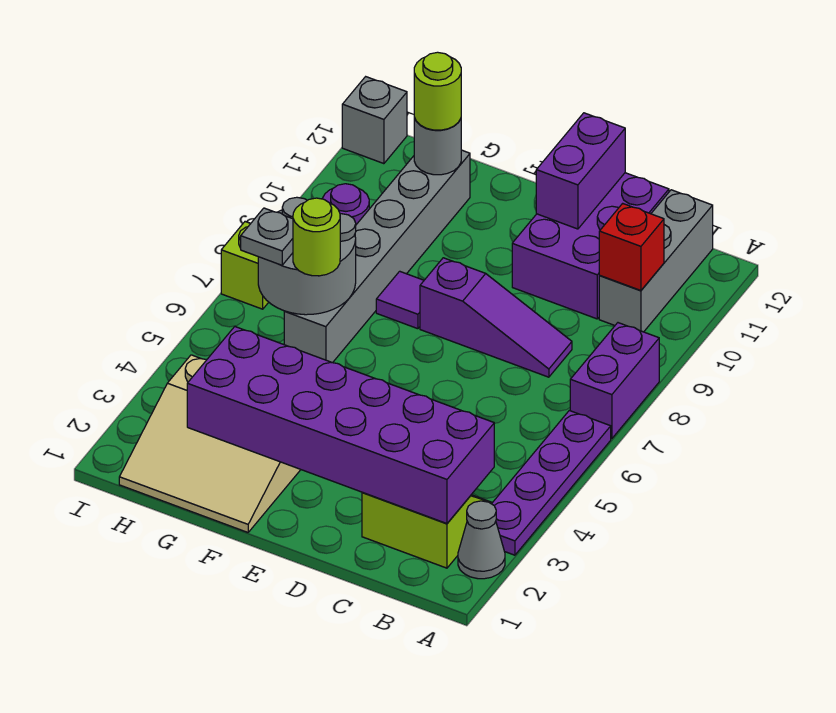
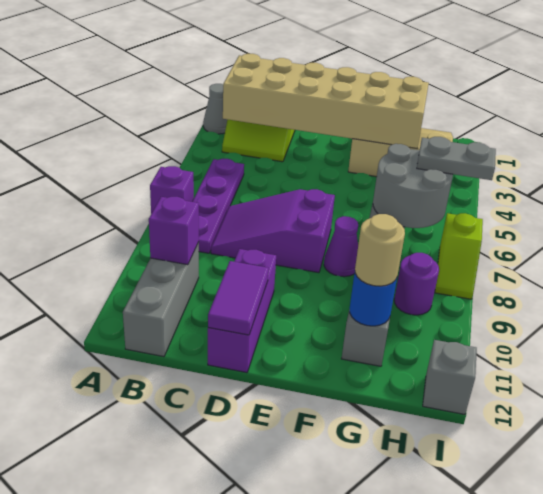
purple 1x4 plate [492,411,611,555] -> purple 1x4 plate moved to [192,159,244,253]
purple 1x2 brick [570,323,659,439] -> purple 1x1 brick [150,166,194,214]
purple 2x6 brick [187,327,494,524] -> tan 2x6 brick [223,54,429,148]
red 1x1 brick [599,203,664,290] -> purple 1x1 brick [149,197,199,265]
purple 1x3 slope [420,258,572,377] -> purple 2x3 slope [211,189,335,273]
purple 2x3 brick [512,173,669,319] -> purple 1x3 brick [208,249,276,373]
purple 1x2 brick [536,113,625,229] -> purple 1x2 tile [208,261,269,335]
purple 1x1 tile [376,271,424,329] -> purple 1x1 cone [324,216,358,277]
lime 1x1 round brick [293,198,340,276] -> none
grey 1x1 round brick [414,118,461,175] -> blue 1x1 round brick [350,273,397,326]
lime 1x1 round brick [414,52,461,130] -> tan 1x1 round brick [355,214,405,286]
grey 1x1 plate [241,208,293,265] -> grey 1x2 plate [417,137,496,180]

